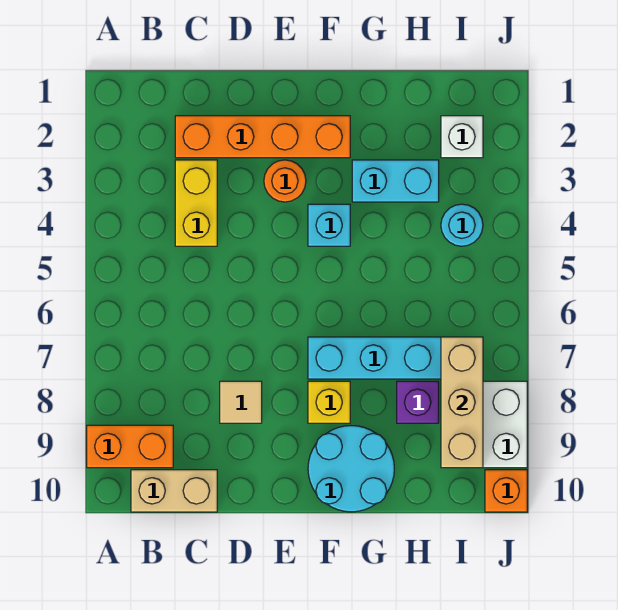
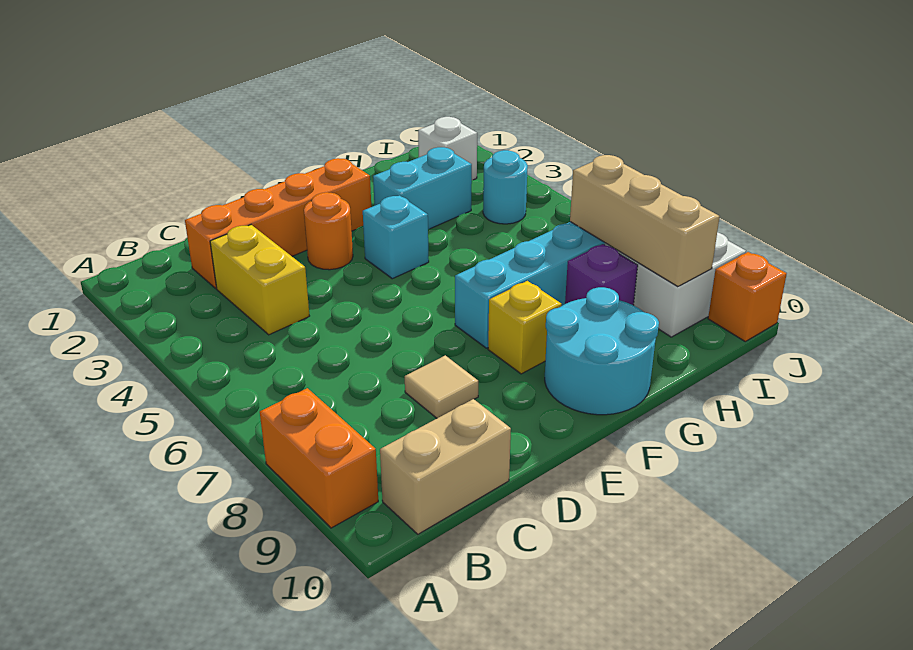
orange 1x2 brick [87,425,173,468] -> orange 1x2 brick turned to [260,388,378,528]

